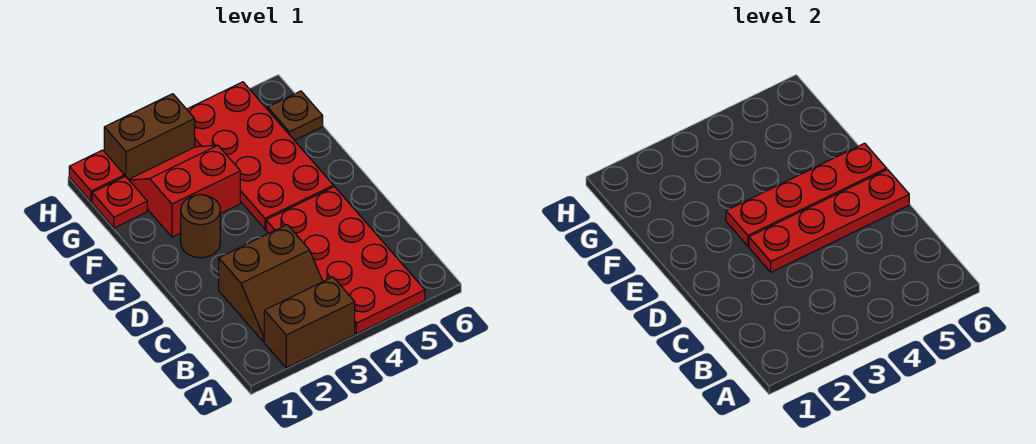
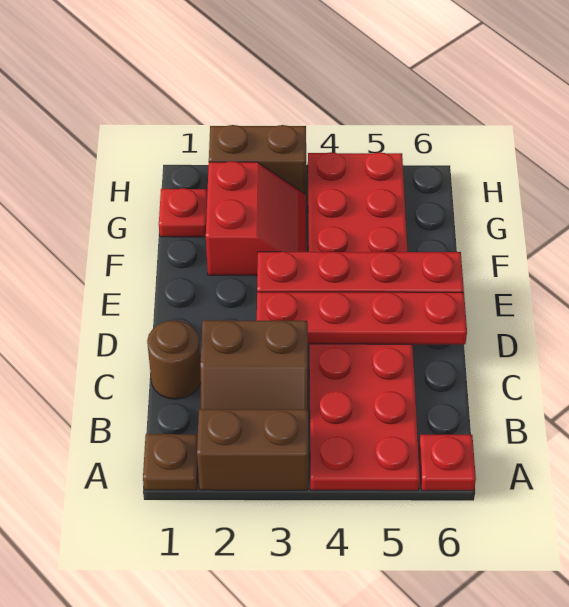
brown 1x1 round brick [181,195,220,258] -> brown 1x1 round brick moved to [147,320,201,399]
red 2x2 slope [128,145,240,237] -> red 2x2 slope turned to [206,161,306,275]
brown 1x1 plate [268,91,323,140] -> brown 1x1 plate moved to [143,434,198,490]
red 1x1 plate [69,150,124,202] -> red 1x1 plate moved to [419,435,476,491]

